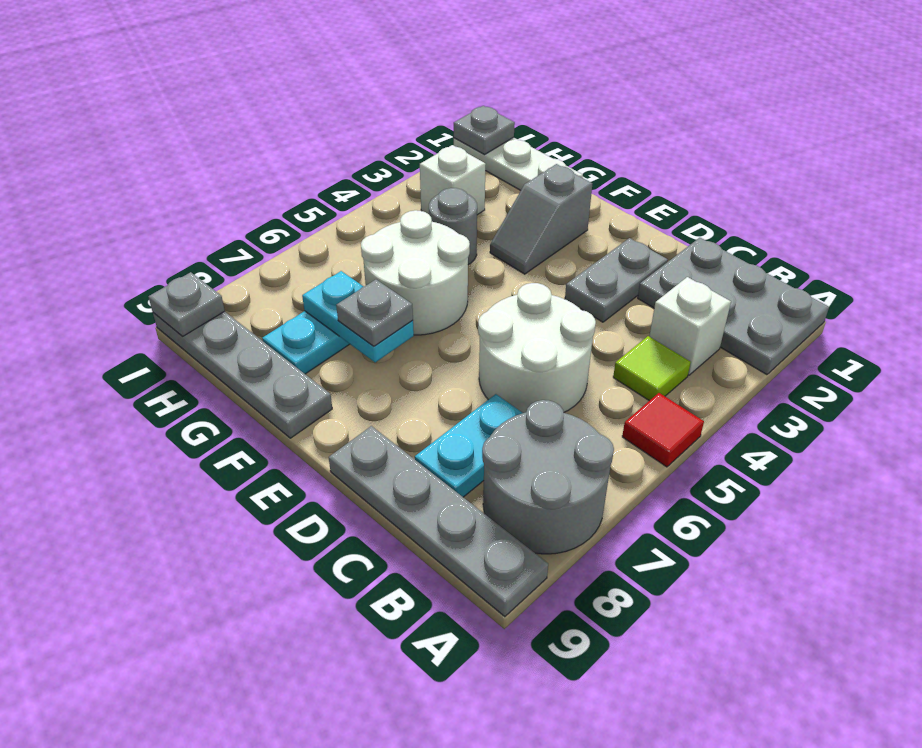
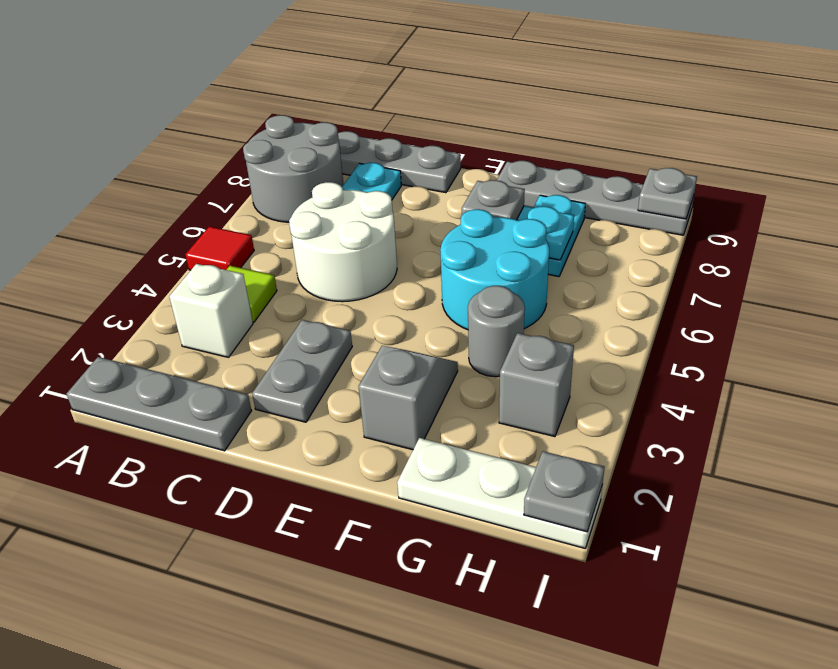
grey 2x3 plate [638,238,829,375] -> grey 1x3 plate [67,357,252,451]
white 2x2 round brick [361,210,470,335] -> cyan 2x2 round brick [440,209,549,330]
white 1x1 brick [420,145,486,215] -> grey 1x1 brick [499,333,574,437]

